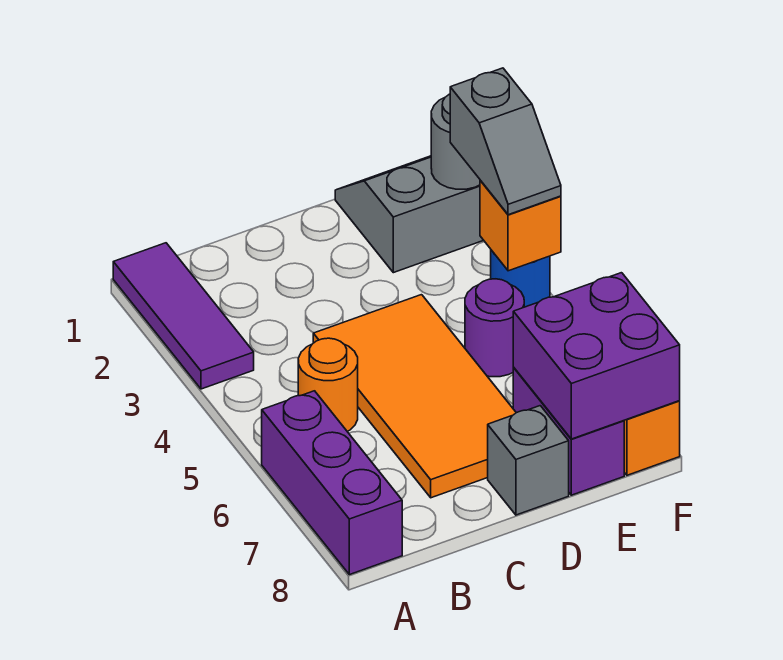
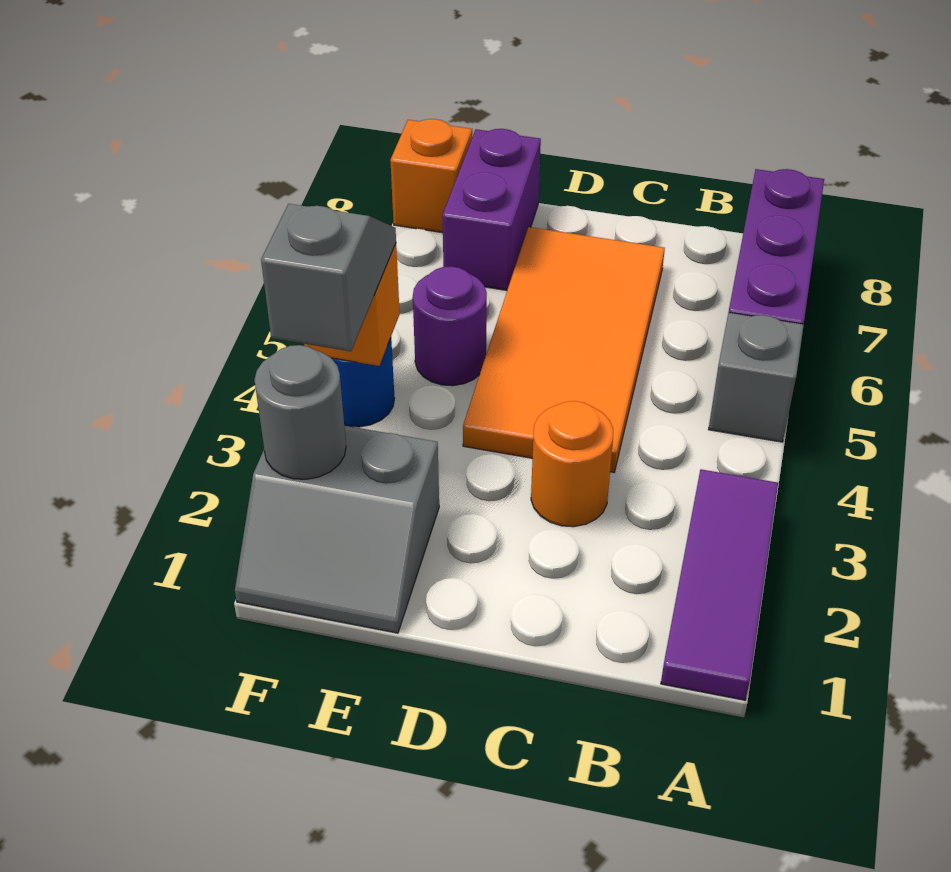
orange 1x1 round brick [298,338,358,431] -> orange 1x1 round brick moved to [531,401,613,527]
grey 1x1 brick [488,406,569,515] -> grey 1x1 brick moved to [709,313,804,442]
purple 2x2 brick [513,273,680,439] -> none

